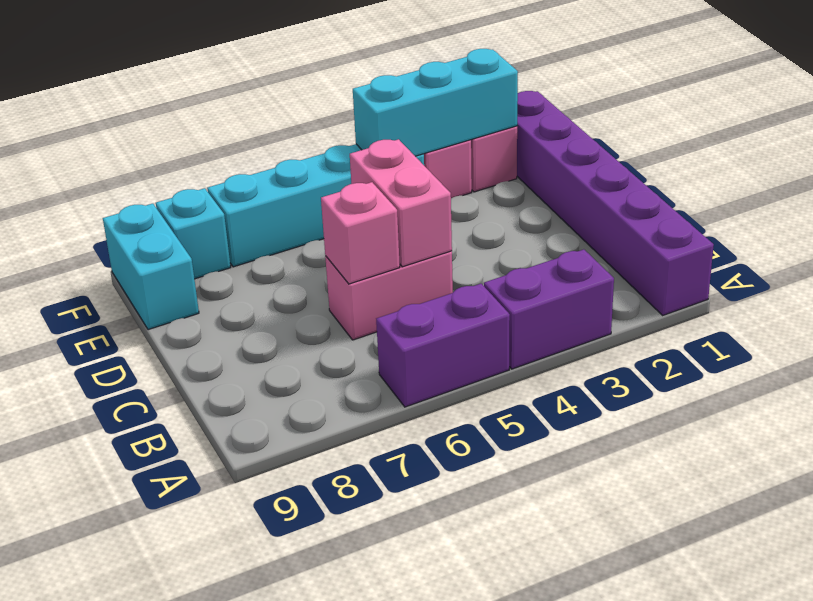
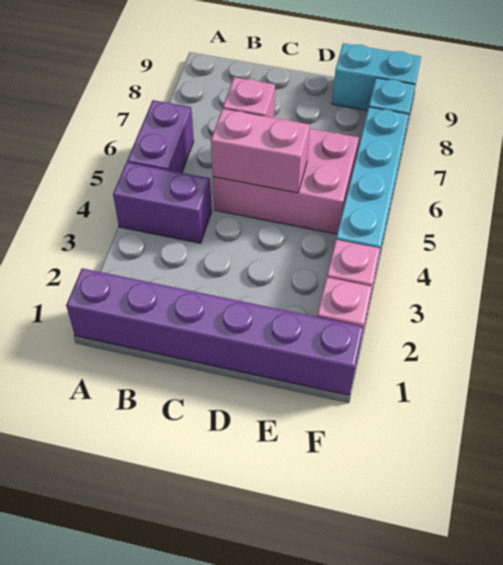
purple 1x2 brick [484,249,614,369] -> purple 1x2 brick turned to [113,162,212,243]
pink 1x2 brick [325,251,453,340] -> pink 2x3 brick [213,129,359,234]
cyan 1x3 brick [353,49,518,156] -> none

